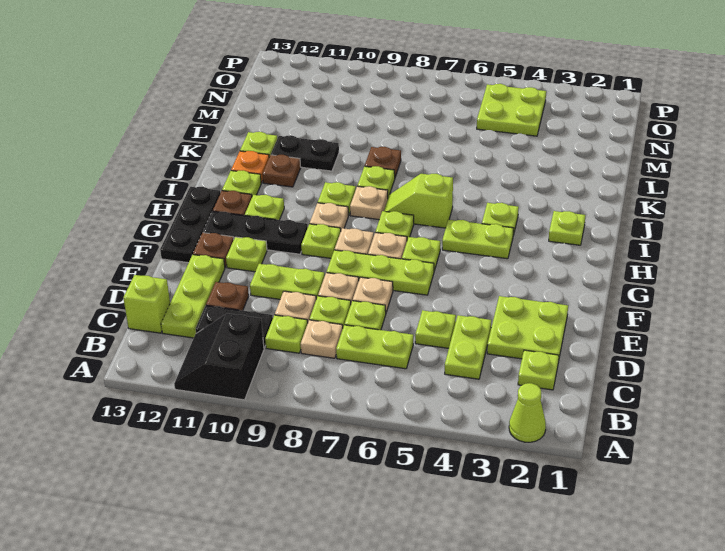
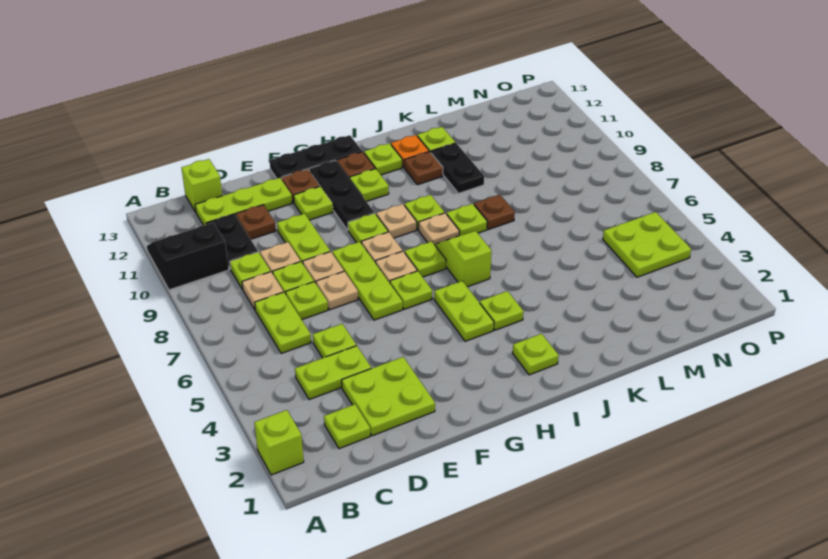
lime 1x1 cone [509,383,546,442] -> lime 1x1 brick [254,410,304,475]

